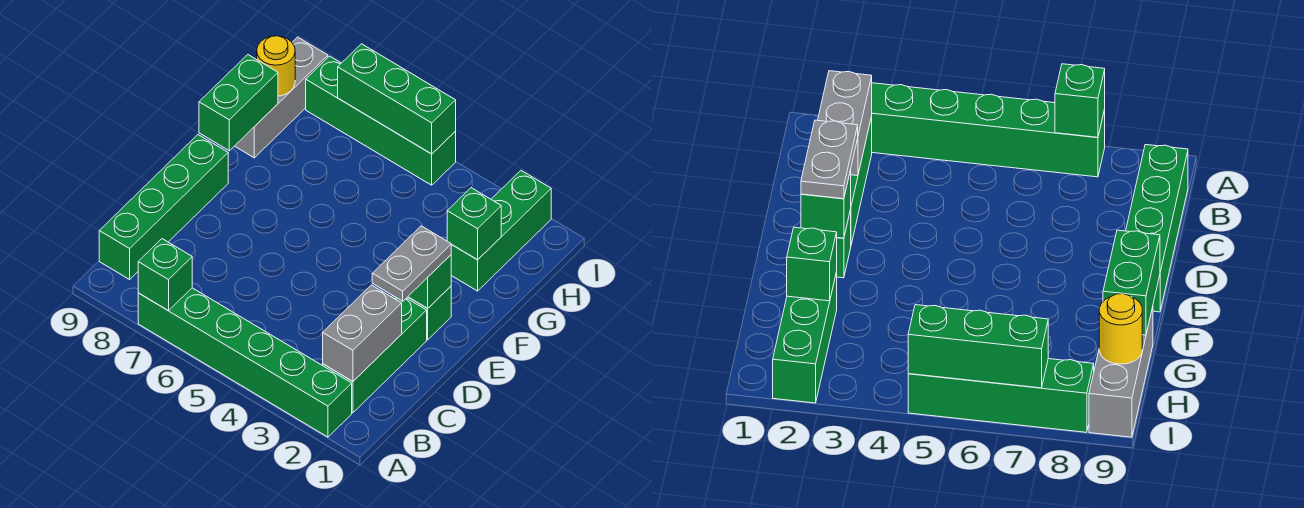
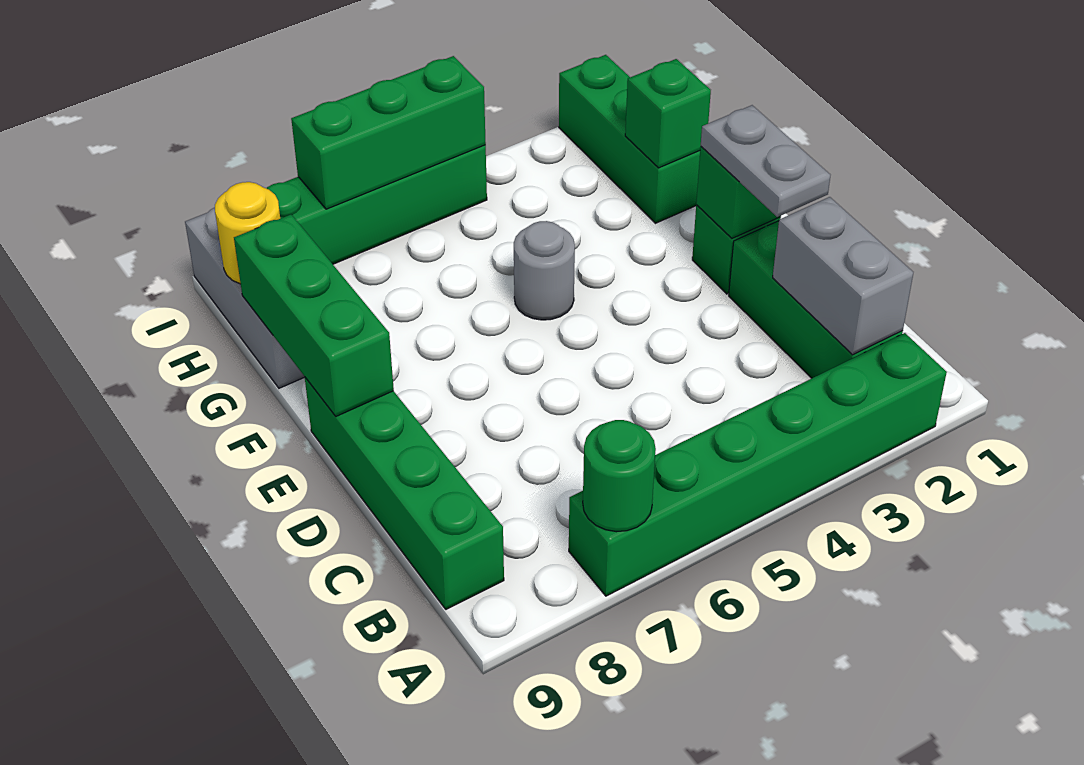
green 1x1 brick [138,239,192,311] -> green 1x1 round brick [583,420,656,532]
none -> grey 1x1 round brick [514,221,575,320]
green 1x2 brick [199,55,278,151] -> green 1x3 brick [234,215,394,416]

